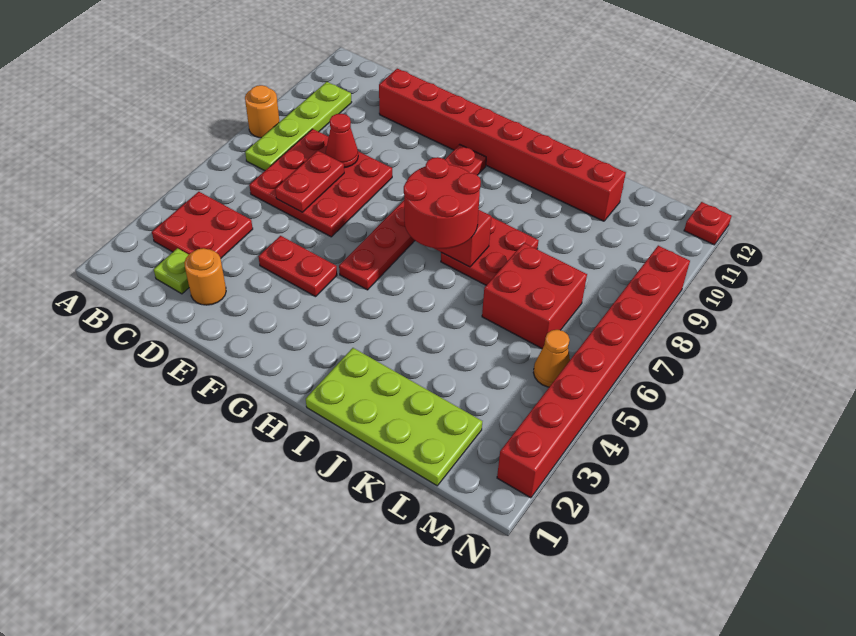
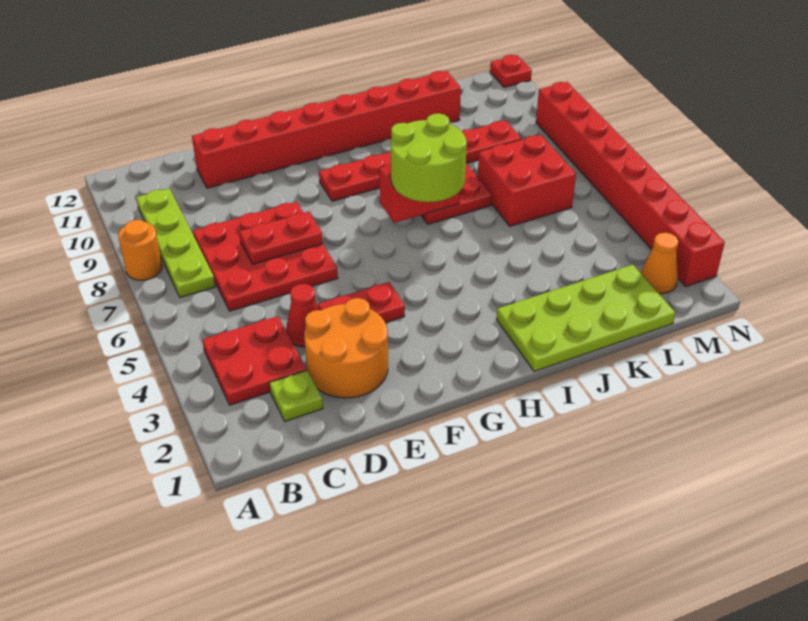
orange 1x1 round brick [184,248,226,305] -> orange 2x2 round brick [304,298,388,398]
red 1x2 plate [275,151,344,212] -> red 1x2 plate turned to [239,212,323,264]
red 1x1 cone [326,114,358,168] -> red 1x1 cone moved to [286,284,319,347]
red 1x6 plate [339,144,486,290] -> red 1x6 plate turned to [319,120,521,201]
red 2x2 round brick [404,157,481,249] -> lime 2x2 round brick [391,113,467,202]
orange 1x1 cone [533,330,570,387] -> orange 1x1 cone moved to [641,233,678,294]

